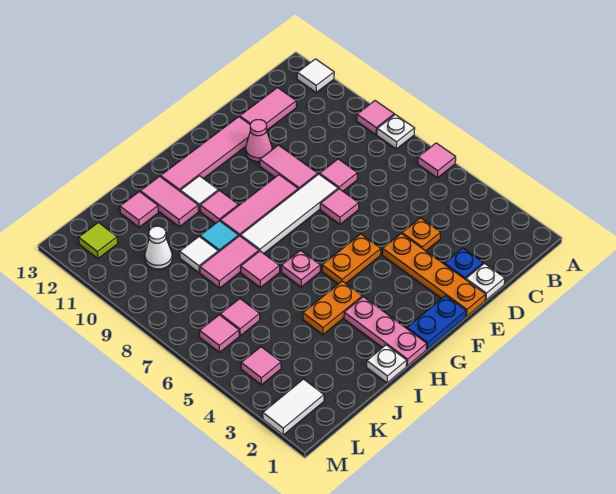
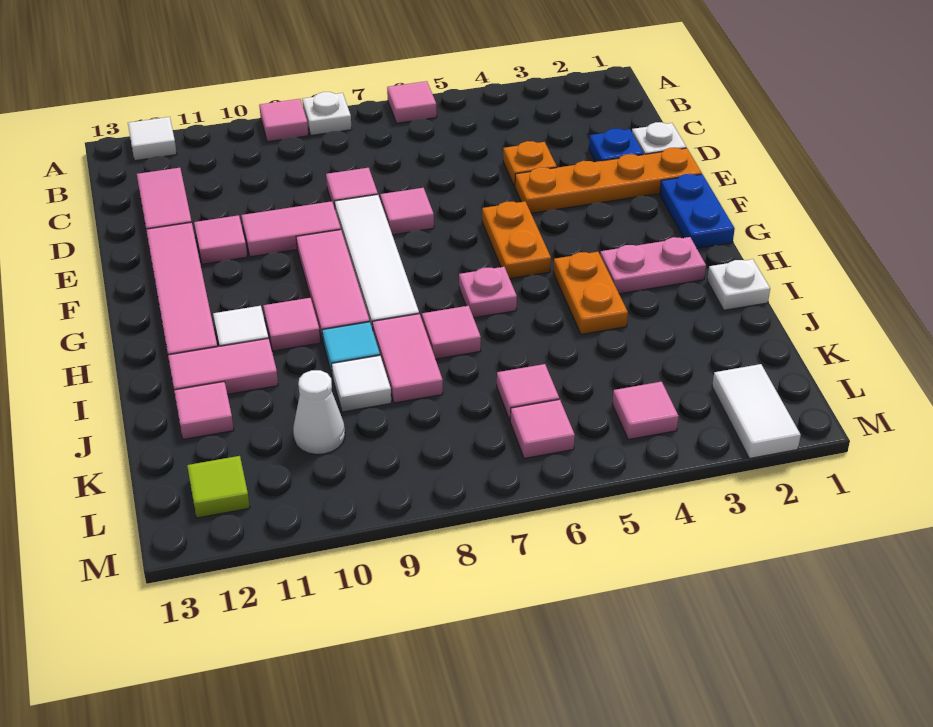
pink 1x1 cone [246,120,272,162] -> pink 1x1 tile [194,215,247,264]
pink 1x3 plate [344,297,427,366] -> pink 1x2 plate [600,237,706,294]

